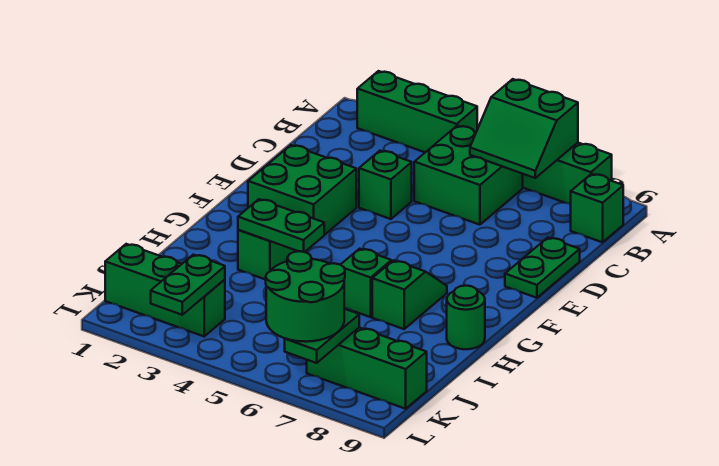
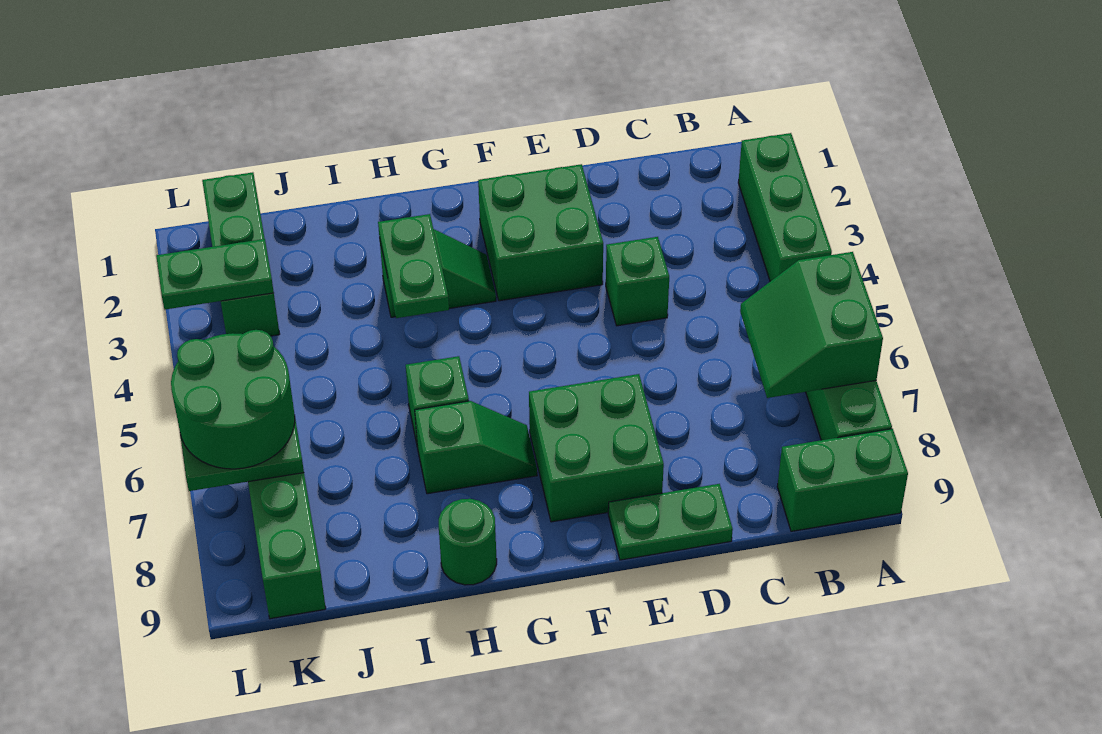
green 2x2 brick [414,126,523,225] -> green 2x2 brick moved to [529,374,664,522]
green 1x1 brick [571,174,623,242] -> green 1x2 brick [777,429,908,531]

